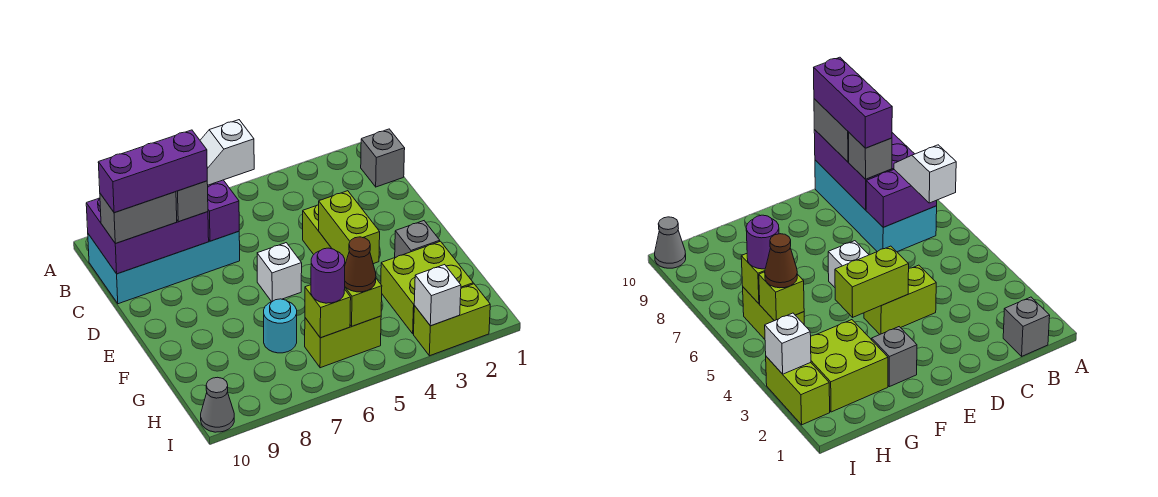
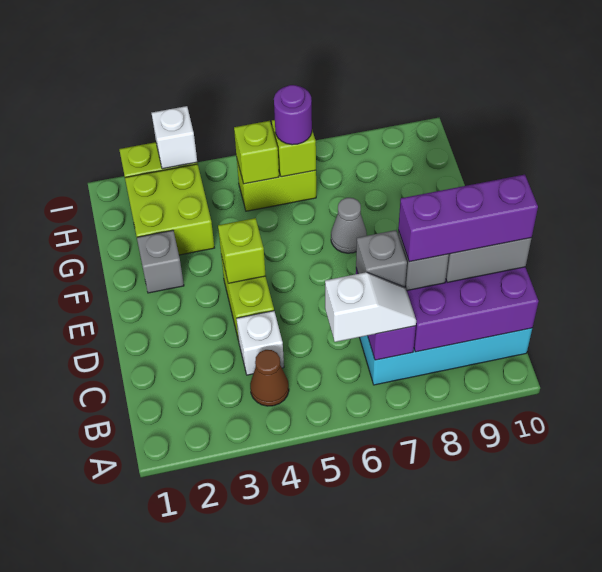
grey 1x1 brick [361,129,405,187] -> grey 1x1 brick moved to [356,230,407,287]
lime 1x2 brick [319,191,380,264] -> lime 1x1 brick [218,218,266,283]
white 1x1 brick [257,243,302,302] -> white 1x1 brick moved to [237,311,284,375]
cyan 1x1 round brick [264,299,297,353] -> none
brown 1x1 cone [345,237,376,292] -> brown 1x1 cone moved to [250,350,289,406]
grey 1x1 cone [201,377,234,432] -> grey 1x1 cone moved to [331,198,367,253]

